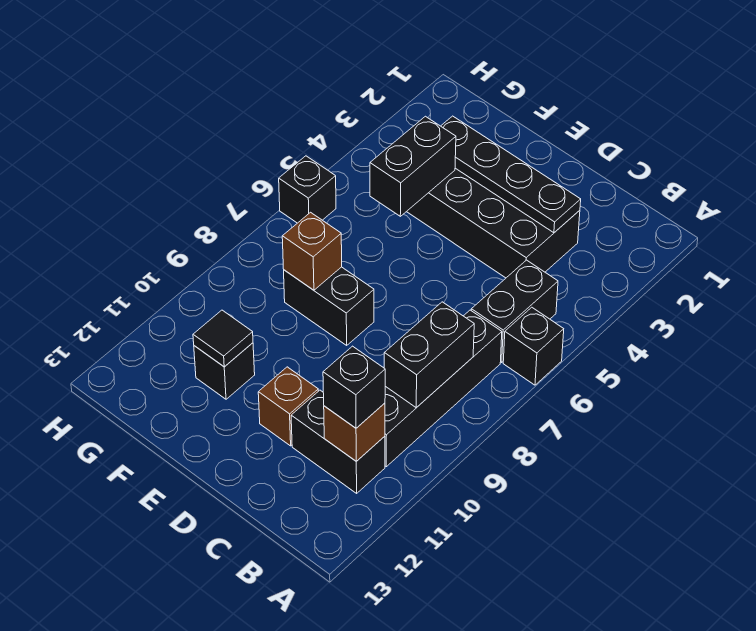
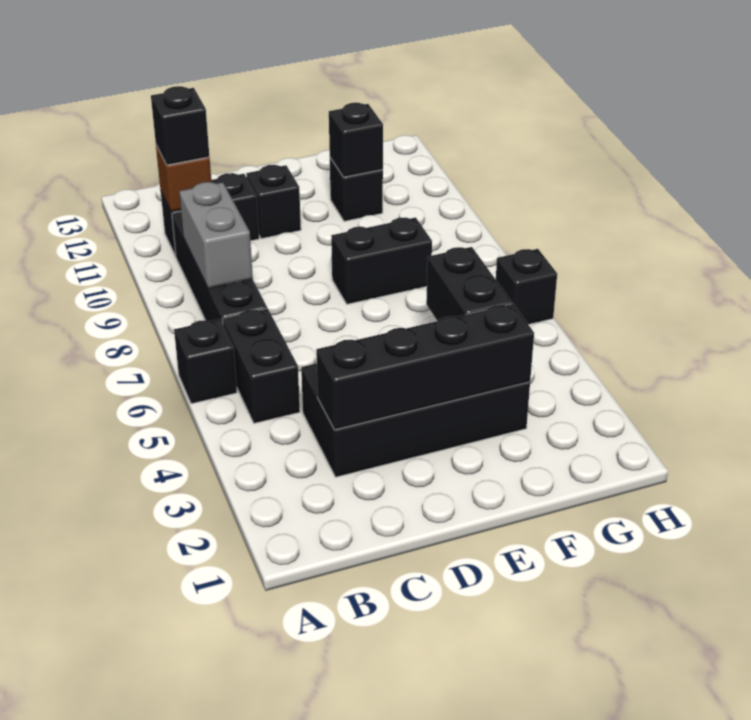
black 1x2 brick [384,302,474,408] -> grey 1x2 brick [179,182,253,289]
black 1x4 plate [441,116,581,233] -> black 1x4 brick [316,304,534,430]
brown 1x1 brick [258,367,318,446] -> black 1x1 brick [246,165,301,239]
brown 1x1 brick [282,212,342,290] -> none
black 1x1 tile [193,310,253,367] -> black 1x1 brick [329,103,383,177]

